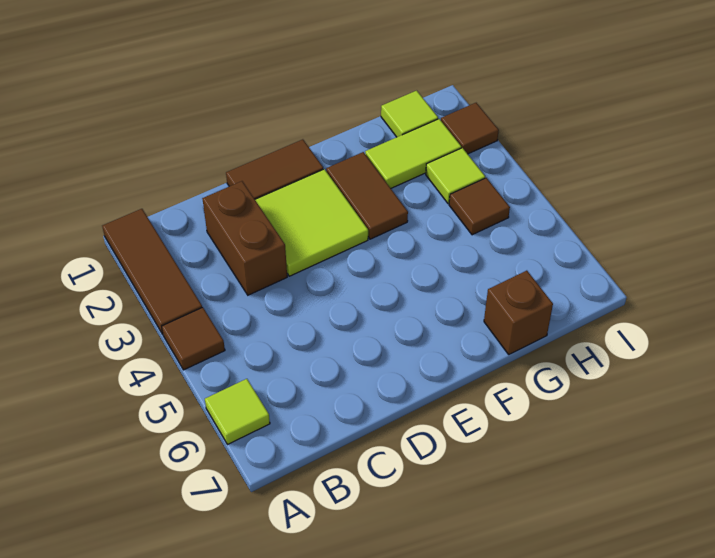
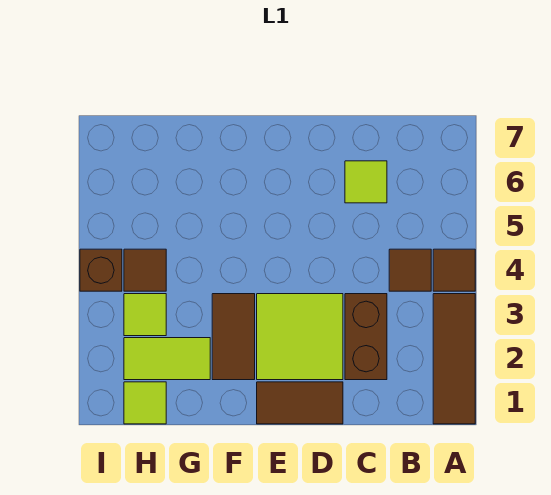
lime 1x1 tile [205,379,270,444] -> lime 1x1 tile moved to [345,161,387,203]
brown 1x1 brick [484,271,553,354] -> brown 1x1 brick moved to [80,249,122,291]
brown 1x1 tile [441,103,499,154] -> brown 1x1 tile moved to [389,249,431,291]

